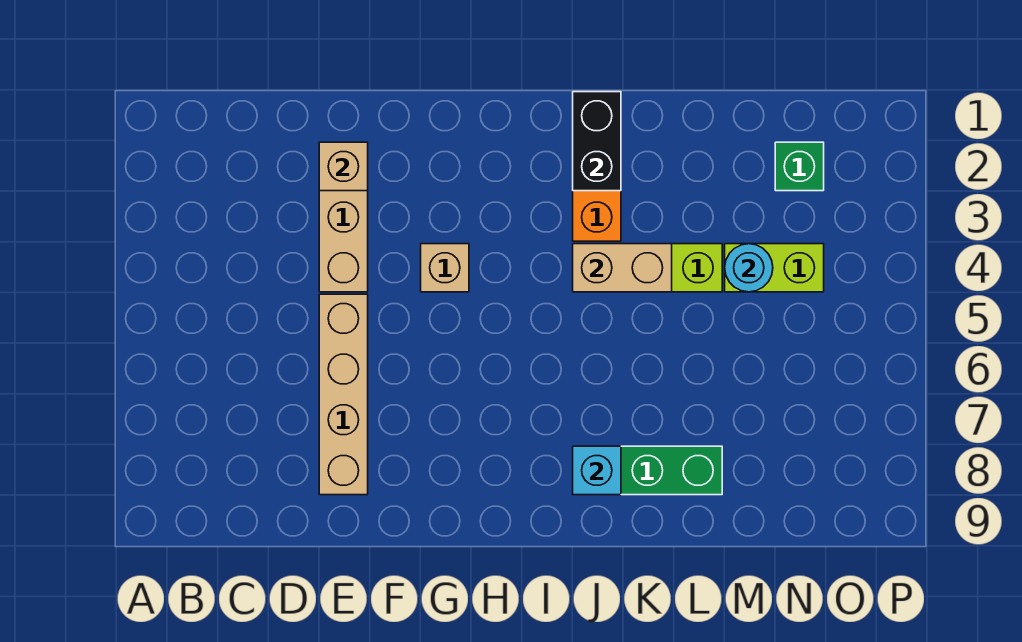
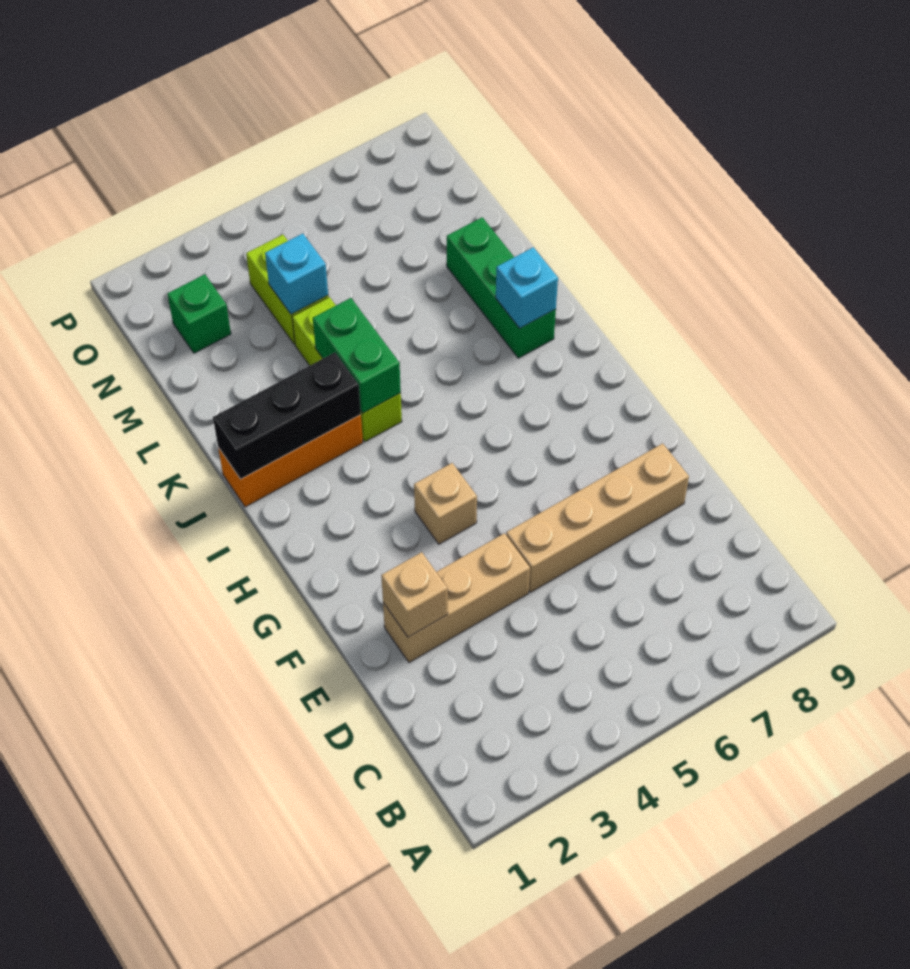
black 1x2 brick [573,92,621,191] -> black 1x3 brick [213,353,361,479]
tan 1x2 brick [573,244,672,292] -> green 1x2 brick [313,298,401,413]
cyan 1x1 round brick [725,244,773,292] -> cyan 1x1 brick [265,234,328,314]

